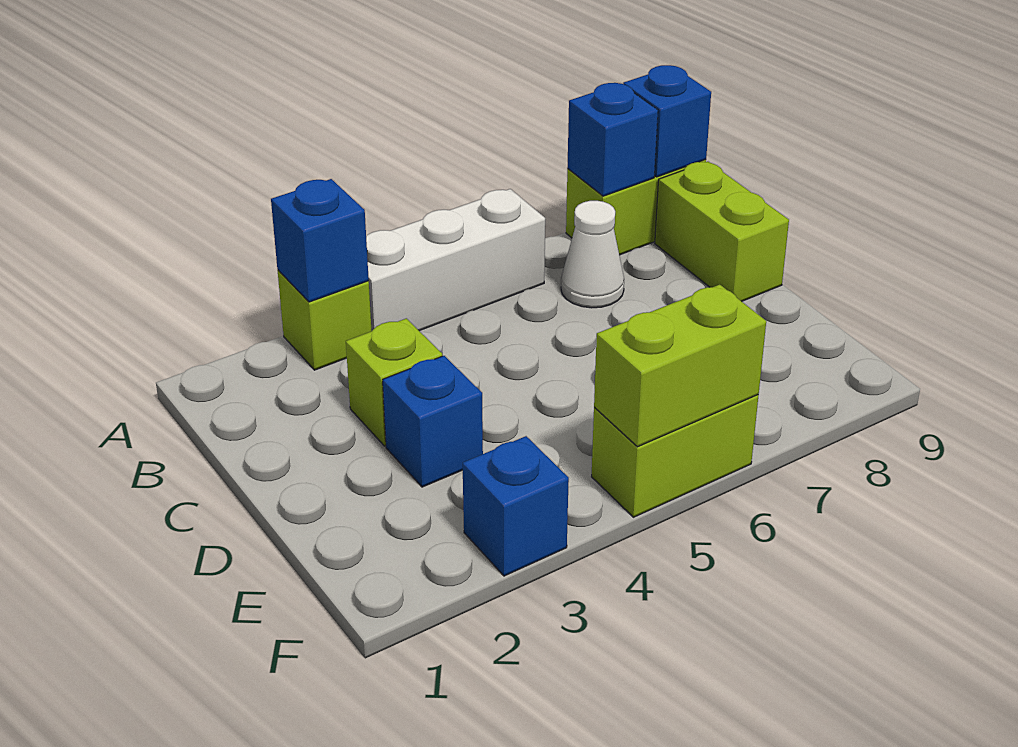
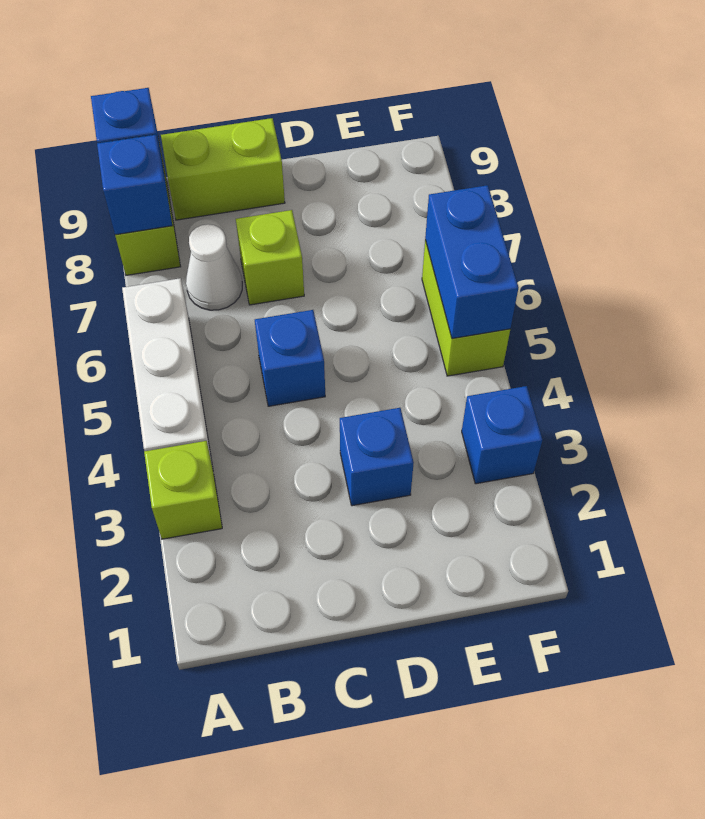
blue 1x1 brick [271,179,369,302] -> blue 1x1 brick moved to [255,310,325,406]
lime 1x1 brick [346,318,442,446] -> lime 1x1 brick moved to [236,210,304,305]
lime 1x2 brick [594,285,766,447] -> blue 1x2 brick [425,185,519,339]

